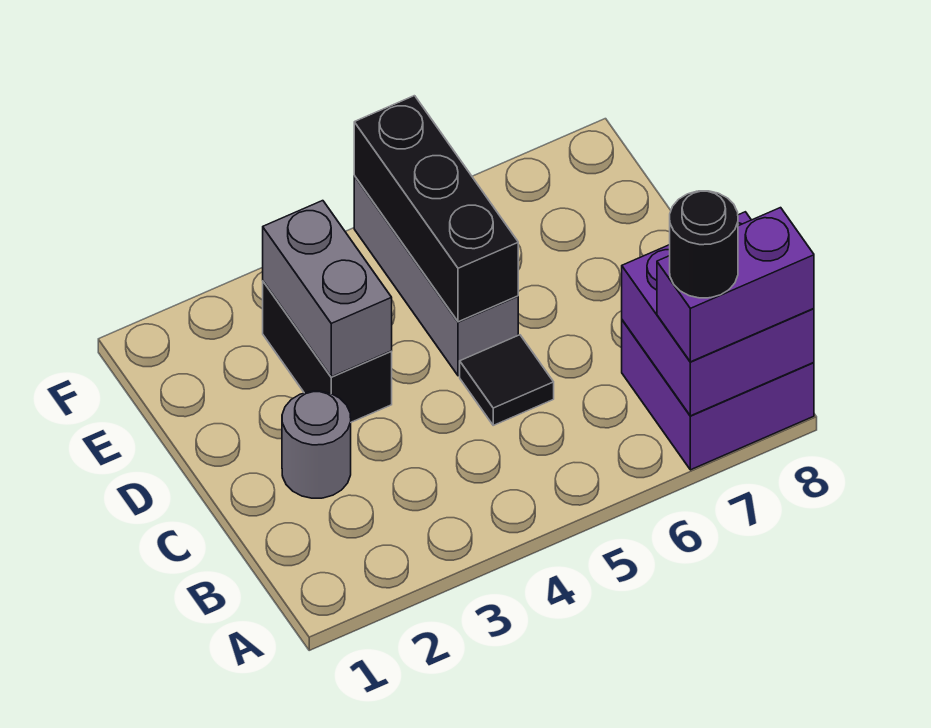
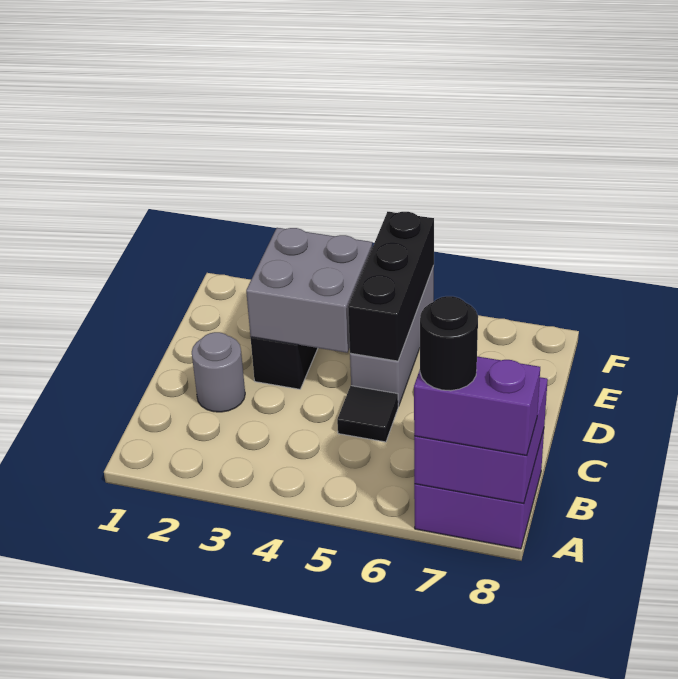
grey 1x2 brick [263,201,392,377] -> grey 2x2 brick [246,228,372,353]

